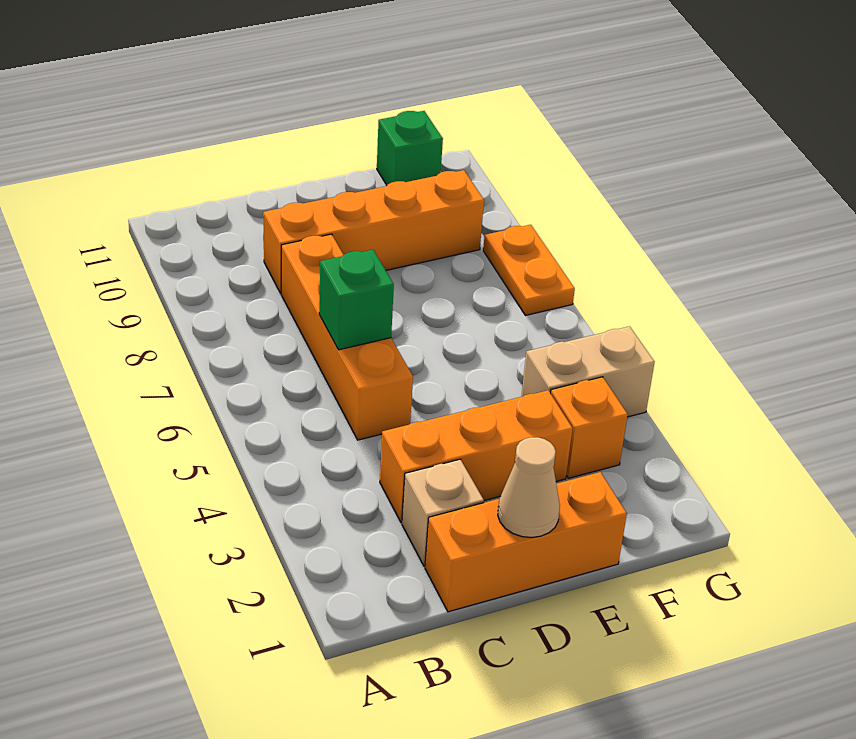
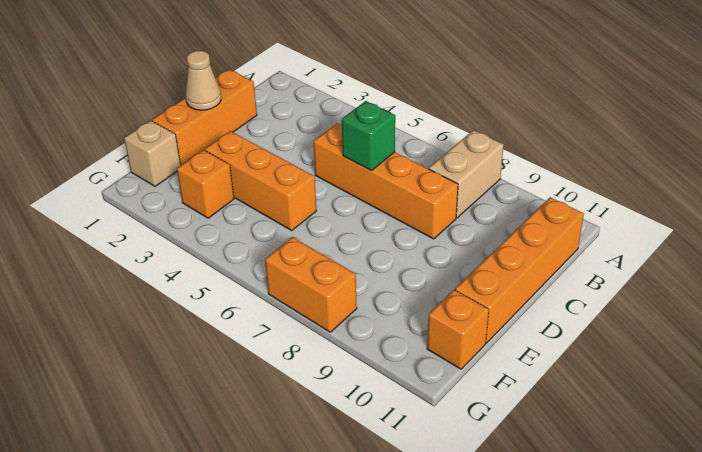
tan 1x1 brick [402,459,484,566] -> tan 1x1 brick moved to [124,121,180,186]
orange 1x3 brick [380,390,573,522] -> orange 1x3 brick turned to [205,131,316,231]
orange 1x4 brick [263,170,484,293] -> orange 1x4 brick moved to [455,197,584,343]
tan 1x2 brick [521,326,655,417] -> tan 1x2 brick moved to [429,130,503,218]
green 1x1 brick [377,111,443,185] -> orange 1x1 brick [427,290,489,369]
orange 1x2 plate [483,225,575,315] -> orange 1x2 brick [265,237,357,332]

